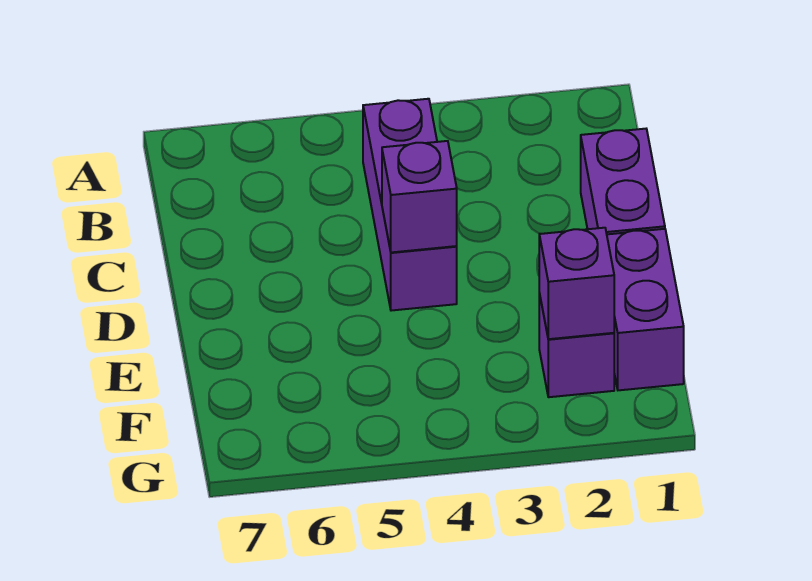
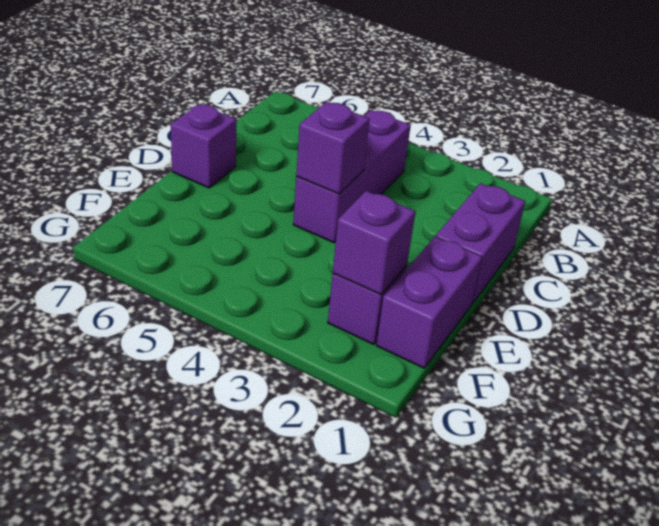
none -> purple 1x1 brick [171,104,237,188]

